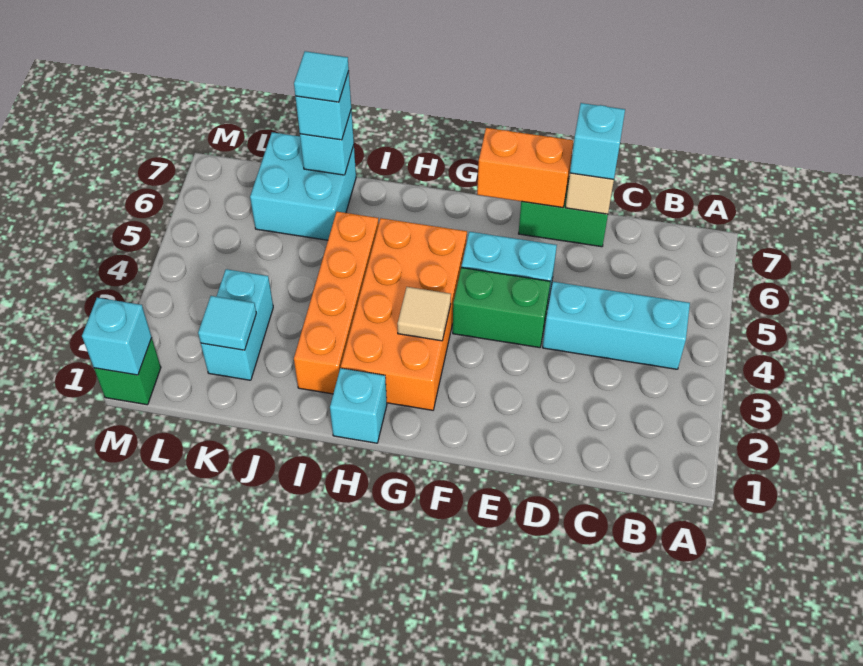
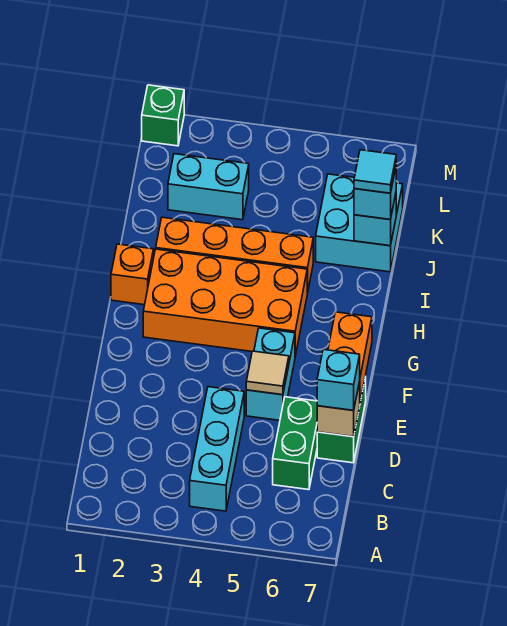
green 1x2 brick [453,268,550,348] -> green 1x2 brick moved to [273,397,317,490]
tan 1x1 tile [398,287,451,341] -> tan 1x1 tile moved to [246,351,289,395]
cyan 1x1 brick [330,368,387,443] -> orange 1x1 brick [111,244,154,305]
cyan 1x1 tile [198,296,256,350] -> none
cyan 1x1 brick [82,298,152,375] -> none

